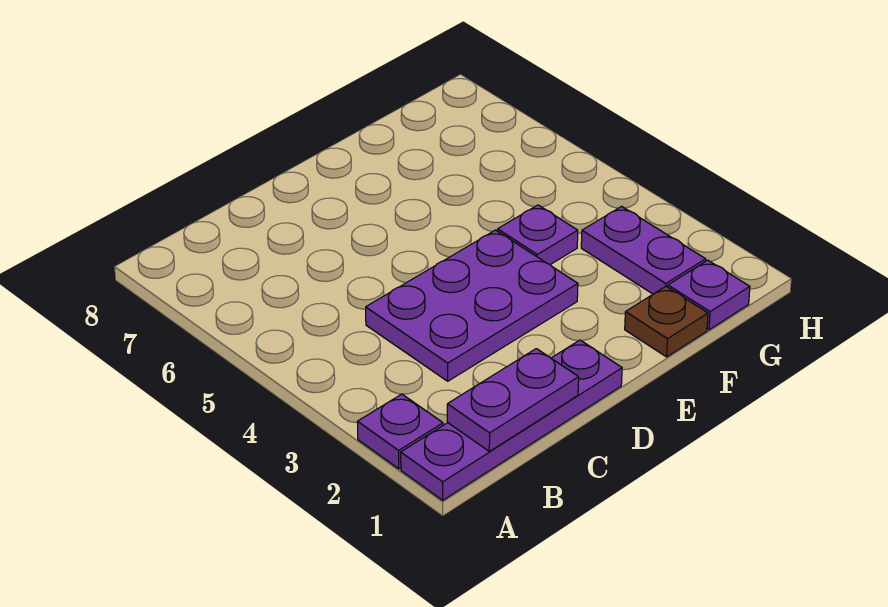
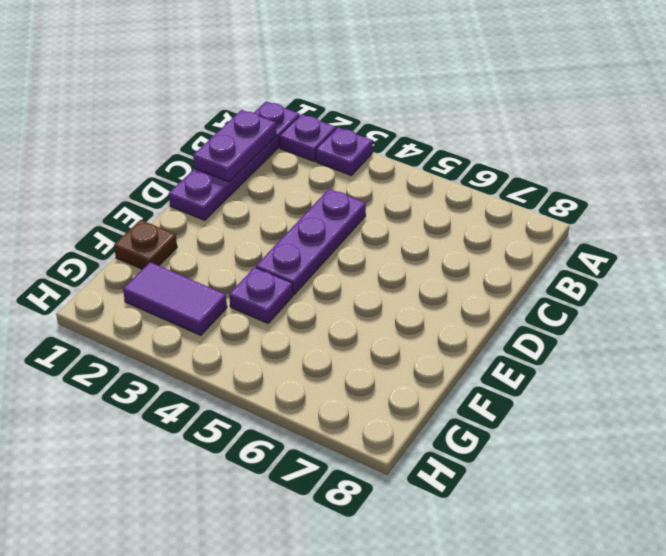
purple 2x3 plate [366,230,578,381] -> purple 1x3 plate [256,189,366,295]
purple 1x1 plate [668,260,750,330] -> purple 1x1 plate moved to [316,127,373,175]
purple 1x2 plate [581,206,706,294] -> purple 1x2 tile [123,262,227,335]

